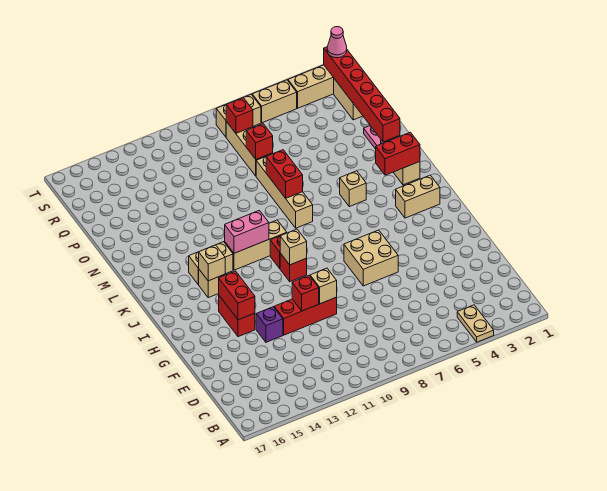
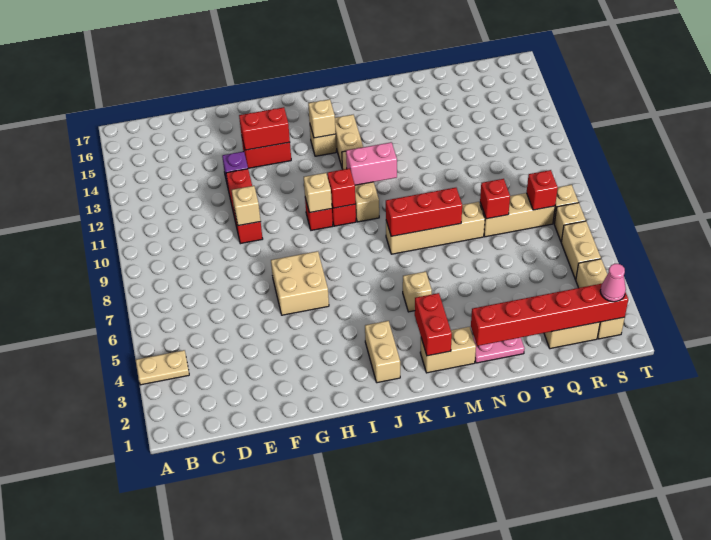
red 1x1 brick [292,276,319,311] -> red 1x1 brick moved to [327,168,356,208]
pink 1x2 brick [225,210,269,253] -> pink 1x2 brick turned to [346,142,397,185]
red 1x2 brick [266,150,303,198] -> red 1x3 brick [386,188,462,236]

